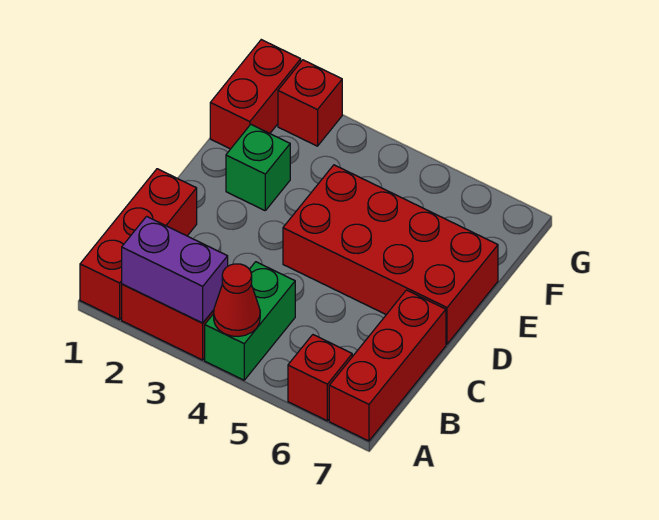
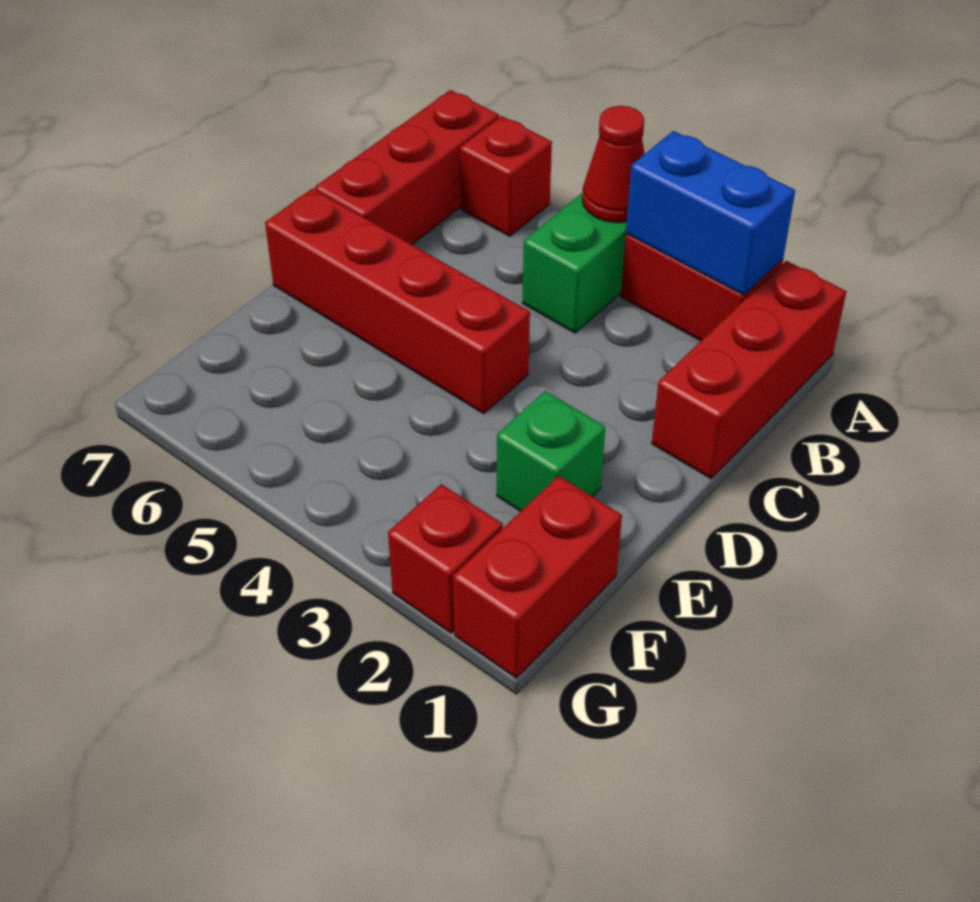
purple 1x2 brick [122,216,228,323] -> blue 1x2 brick [626,131,795,295]
red 2x4 brick [283,165,498,344] -> red 1x4 brick [265,188,530,414]

